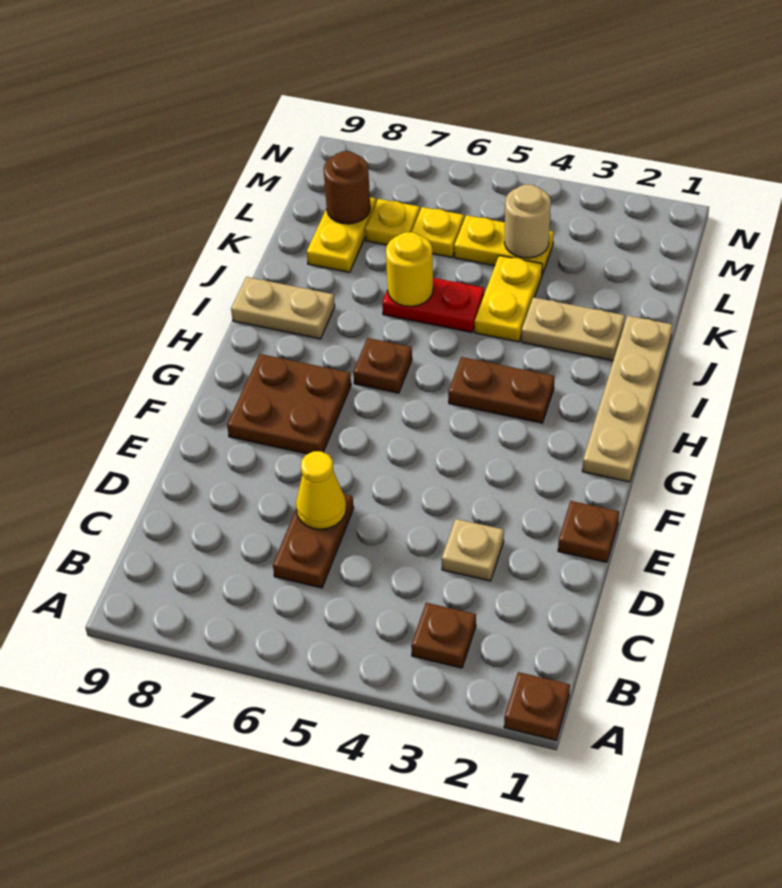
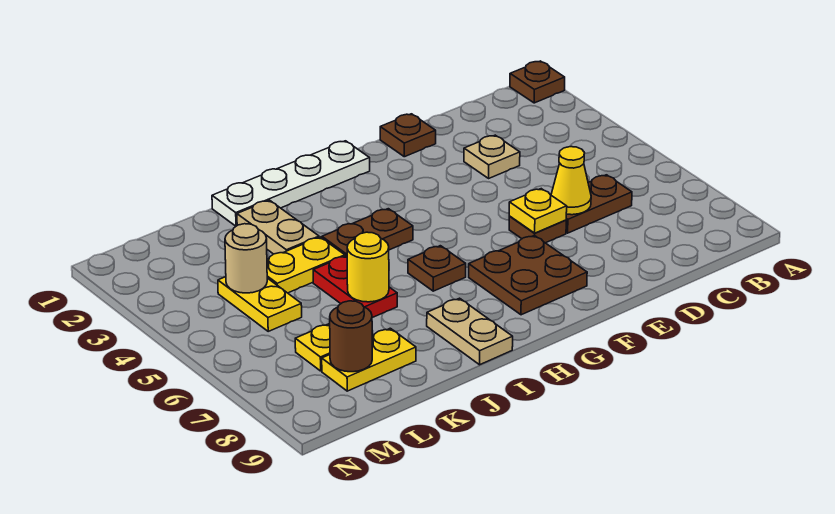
brown 1x1 plate [411,603,476,668] -> brown 1x1 plate moved to [509,216,566,243]
tan 1x4 plate [582,316,673,482] -> white 1x4 plate [212,141,370,226]
brown 1x2 plate [448,357,555,423] -> brown 1x2 plate turned to [322,209,413,256]
yellow 1x1 plate [412,207,464,257] -> yellow 1x1 plate moved to [509,189,567,233]

